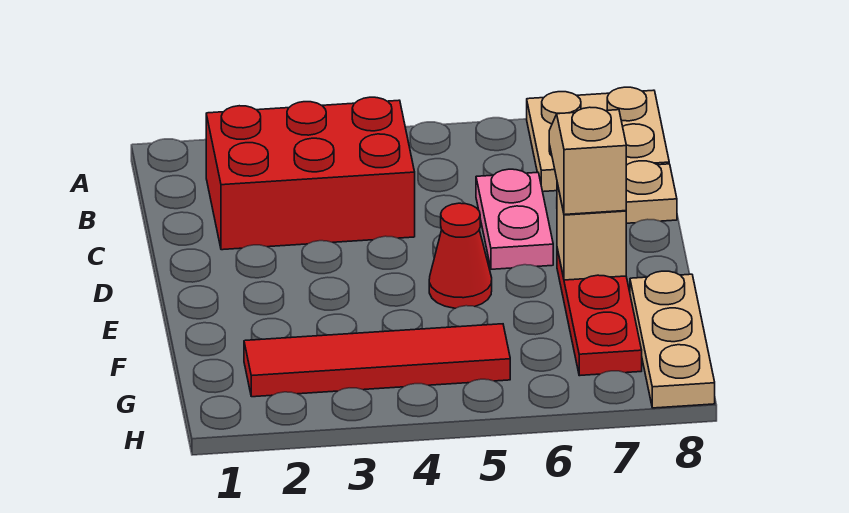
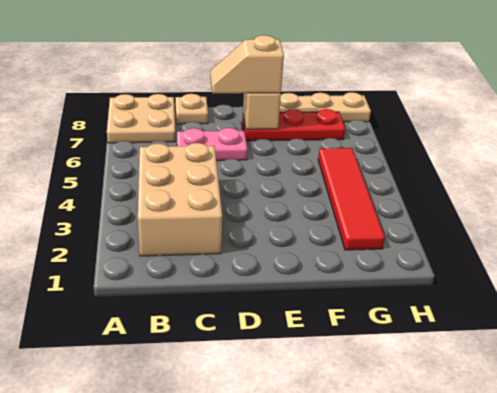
red 2x3 brick [206,97,415,250] -> tan 2x3 brick [138,143,222,256]
red 1x1 cone [429,203,492,308] -> none

